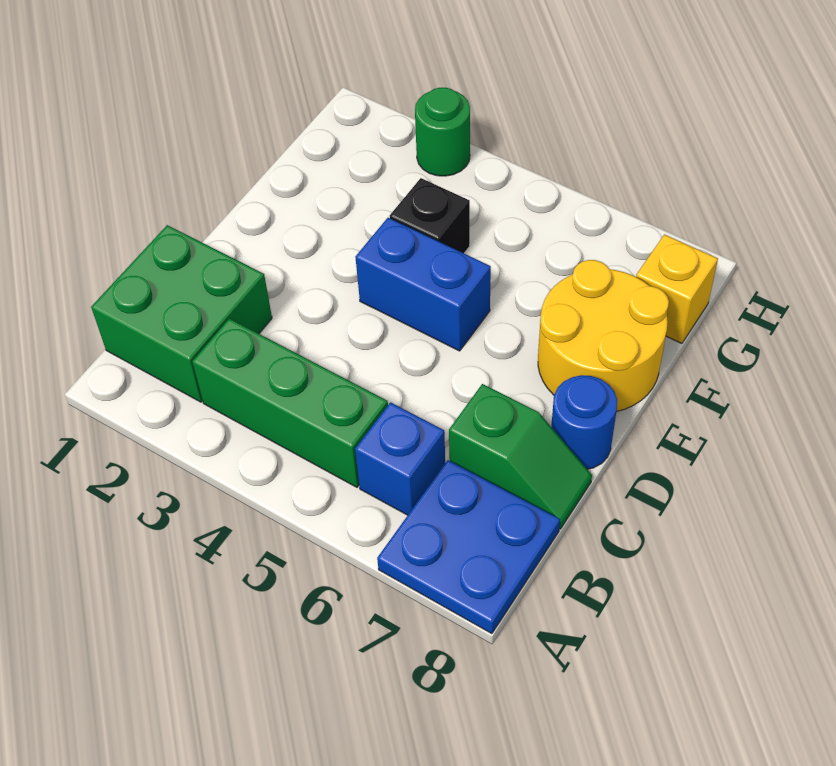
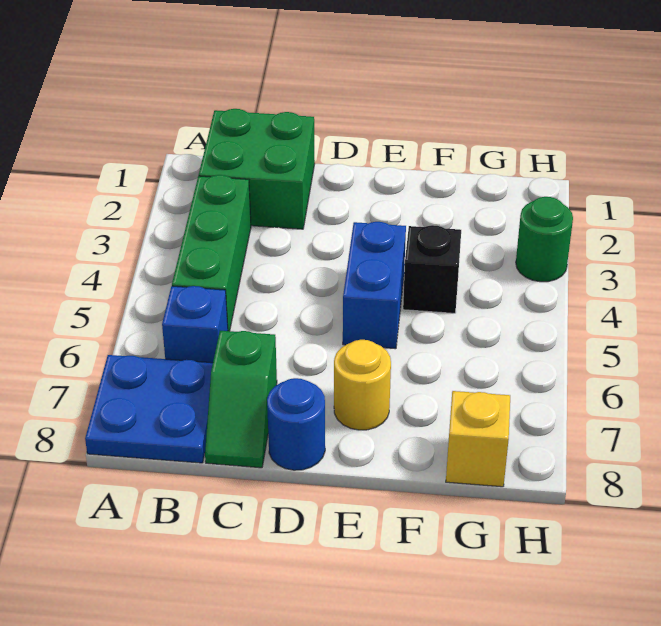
yellow 2x2 round brick [538,260,669,411] -> yellow 1x1 round brick [334,340,391,430]

